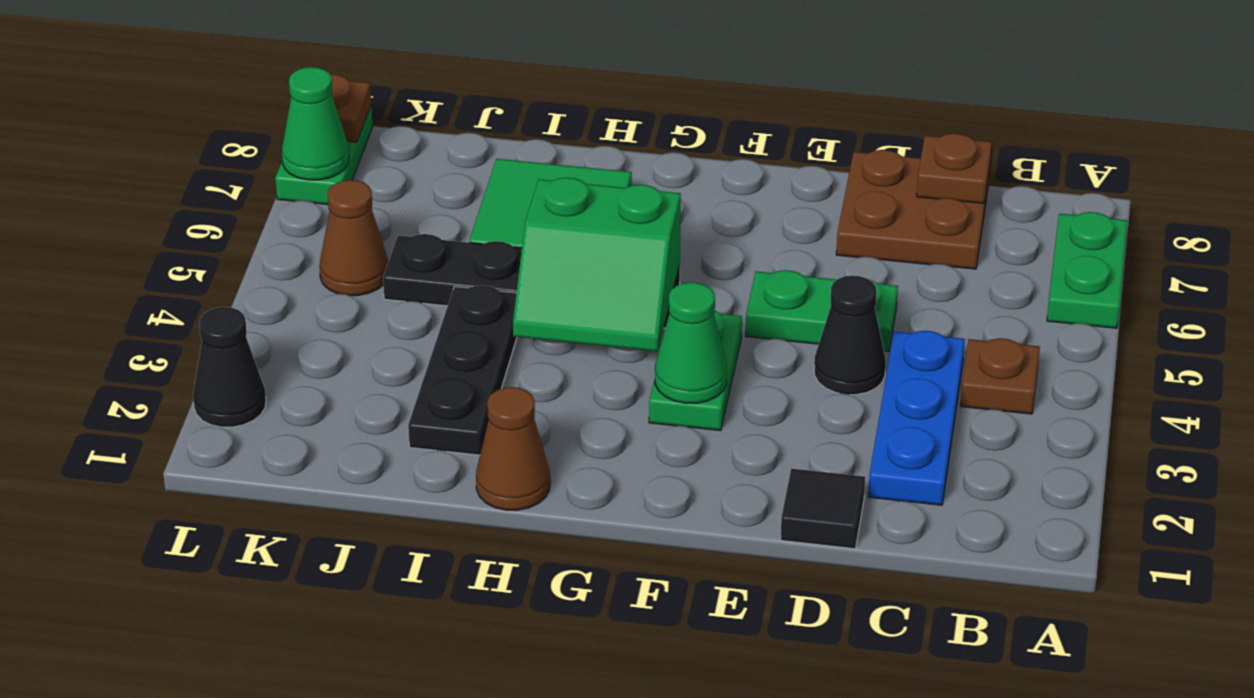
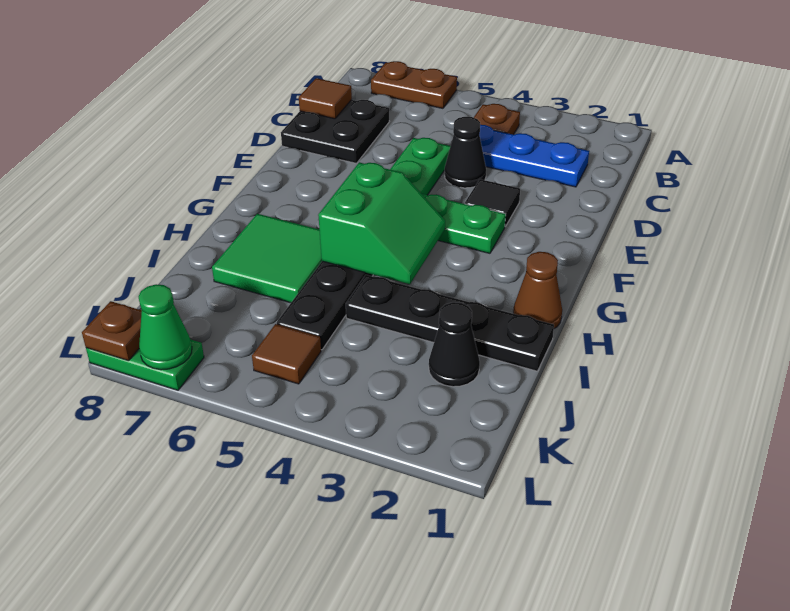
green 1x2 plate [1047,212,1127,328] -> brown 1x2 plate [371,61,457,108]
brown 2x2 plate [836,150,990,269] -> black 2x2 plate [281,100,389,163]
brown 1x1 plate [917,133,992,203] -> brown 1x1 tile [299,78,352,119]
black 1x1 tile [781,469,865,549] -> black 1x1 tile moved to [465,179,520,226]
green 1x1 cone [655,282,727,403] -> none
black 1x3 plate [408,285,517,455] -> black 1x4 plate [346,275,554,371]
brown 1x1 cone [319,180,388,296] -> brown 1x1 tile [252,324,321,384]
black 1x1 cone [193,307,266,427] -> black 1x1 cone moved to [429,302,480,387]

